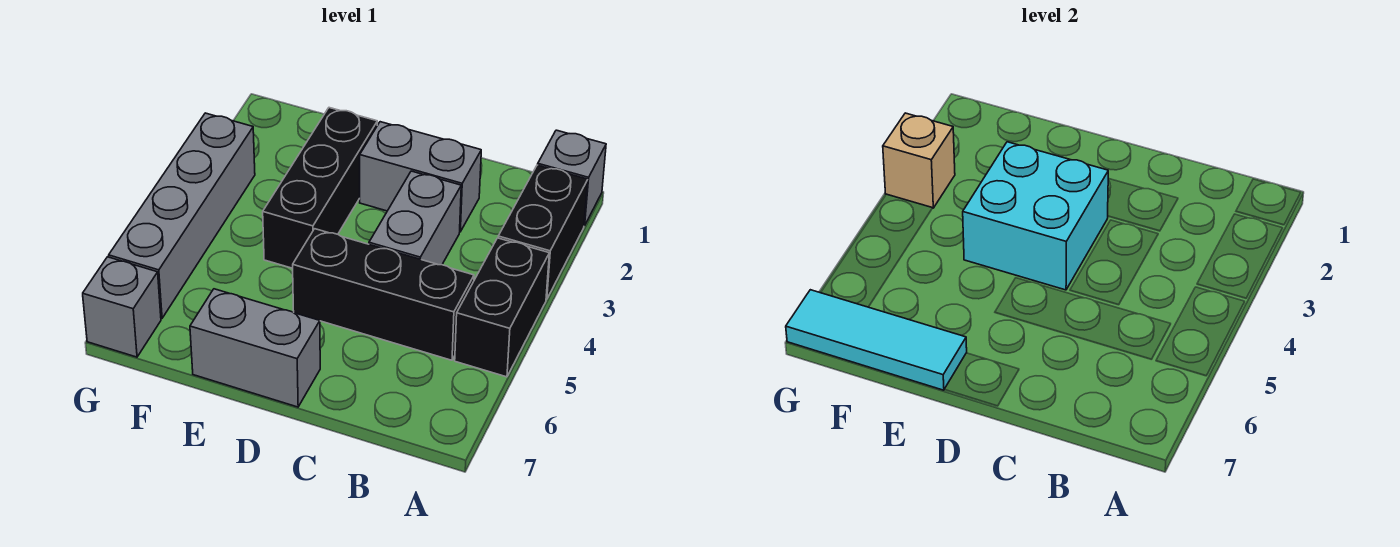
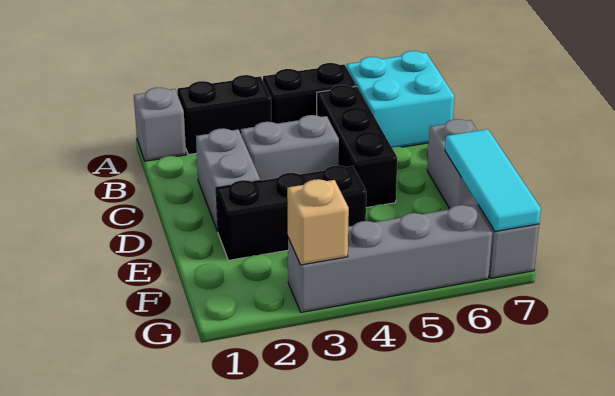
cyan 2x2 brick [963,142,1108,290] -> cyan 2x2 brick moved to [346,51,454,147]

